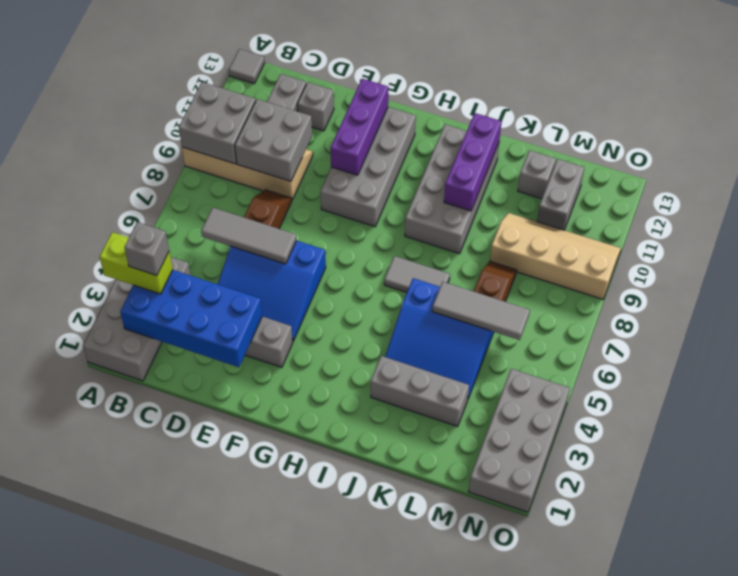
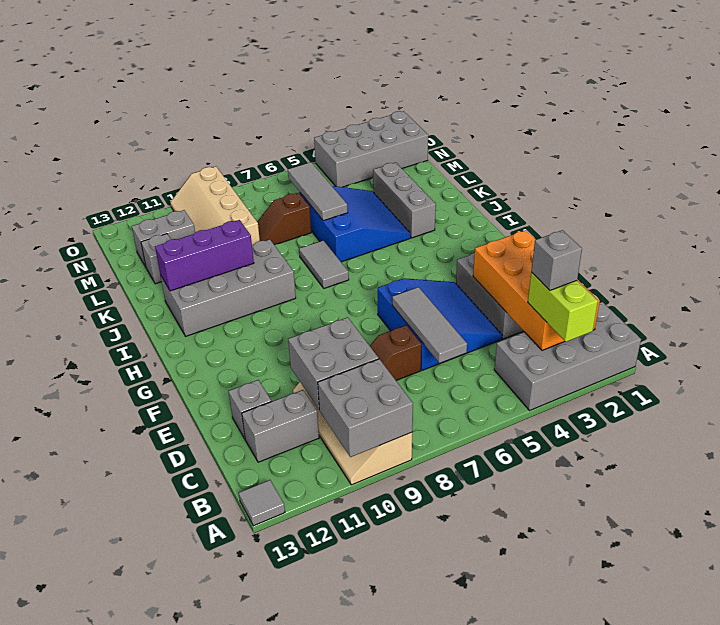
blue 2x4 brick [120,270,262,367] -> orange 2x4 brick [473,230,600,350]
grey 2x4 brick [320,107,416,227] -> none
purple 1x3 brick [331,79,388,175] -> none

